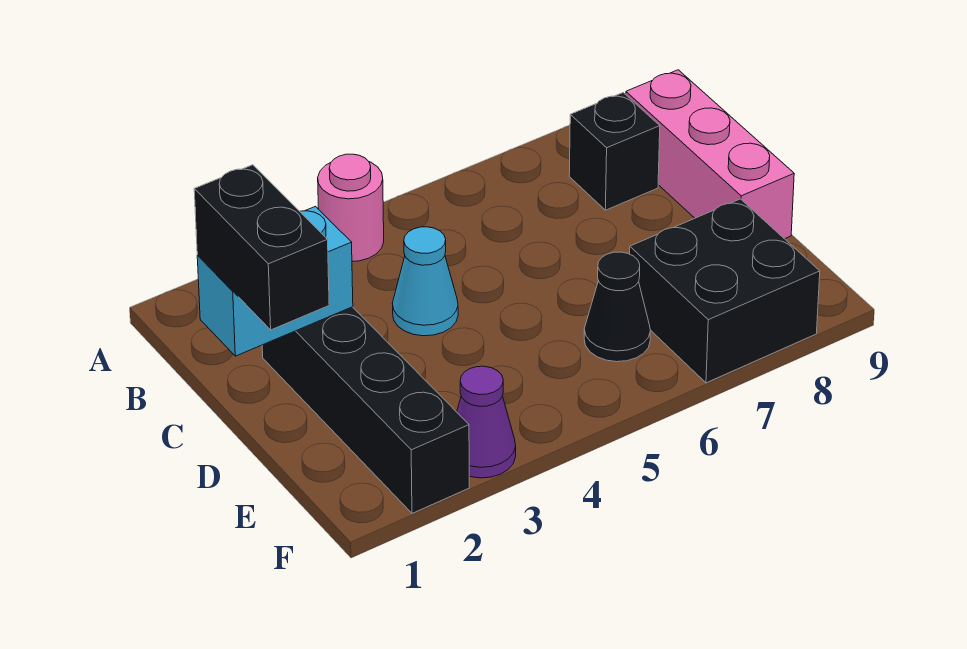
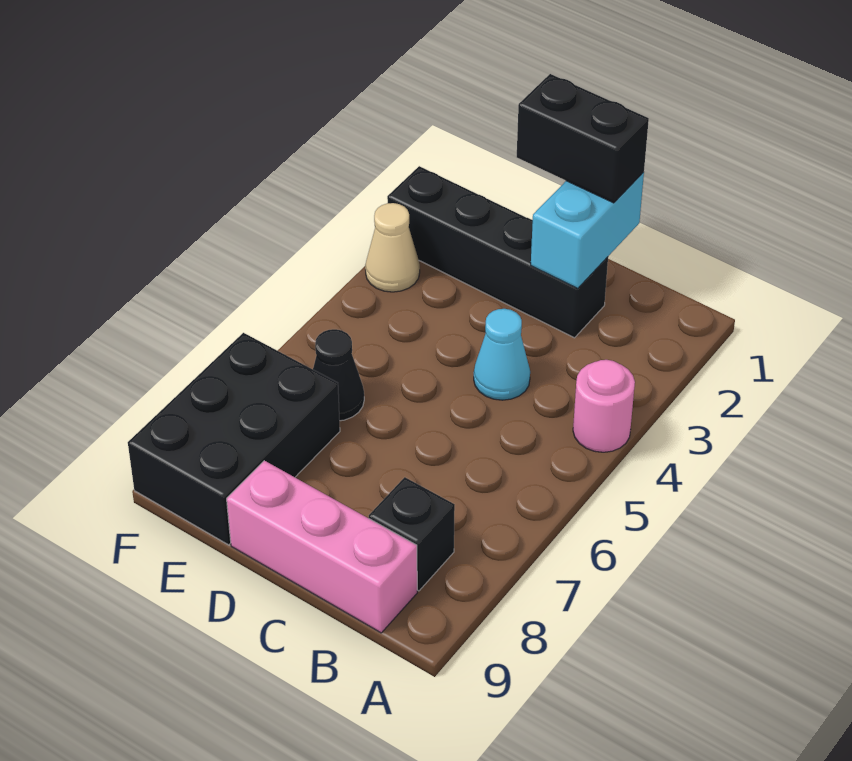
black 2x2 brick [630,199,820,383] -> black 2x3 brick [128,333,340,545]
purple 1x1 cone [457,366,516,478] -> tan 1x1 cone [365,203,420,292]

